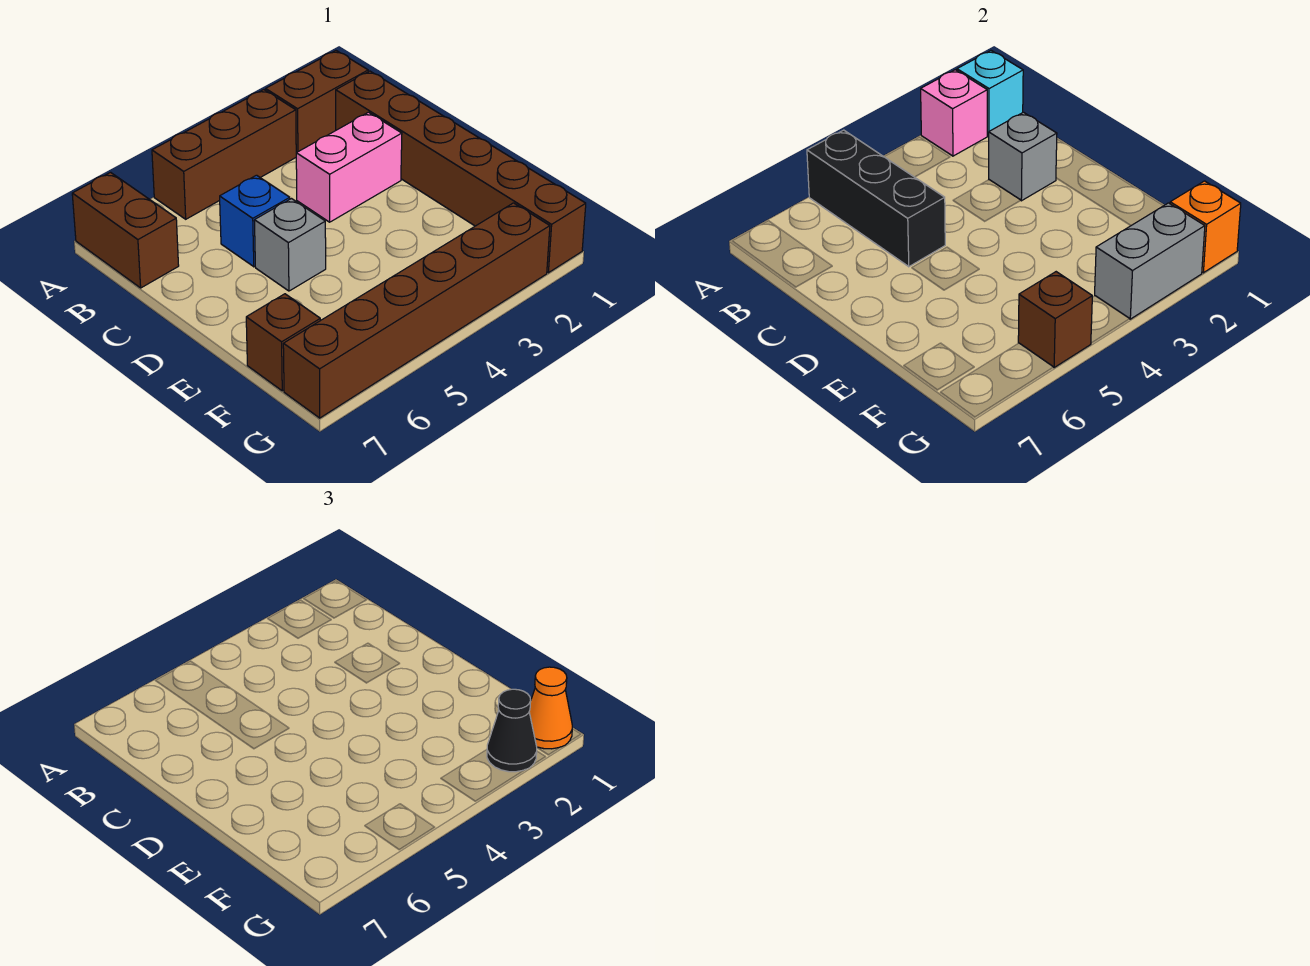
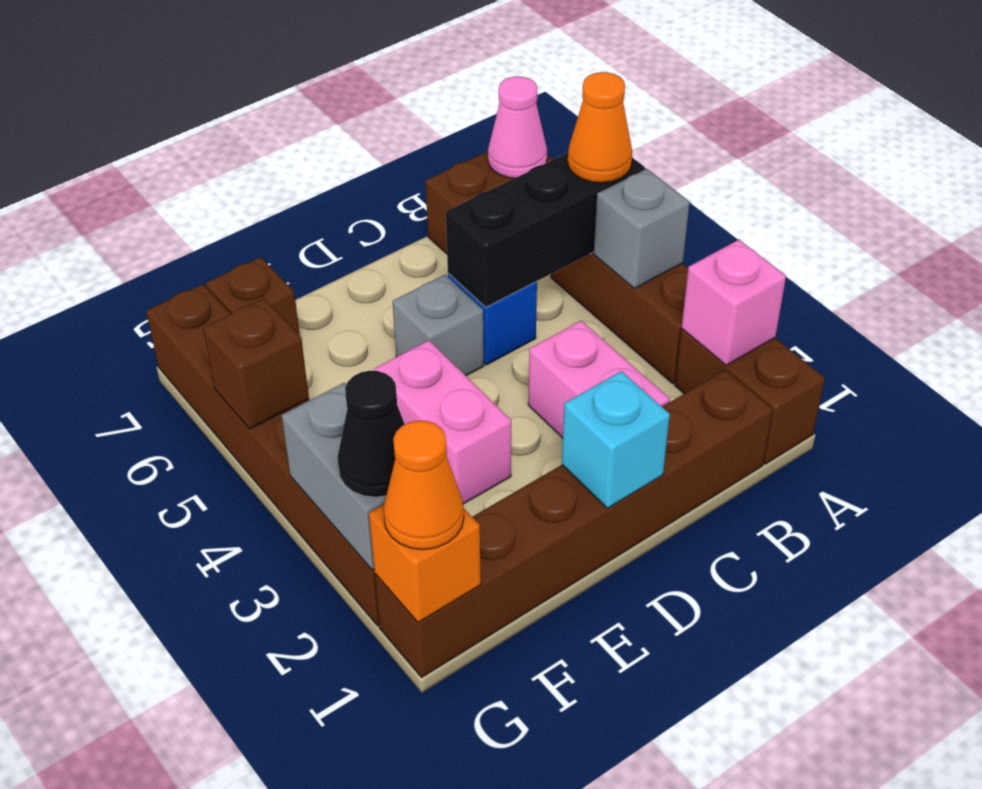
cyan 1x1 brick [957,51,1023,135] -> cyan 1x1 brick moved to [562,371,670,508]
none -> orange 1x1 cone [568,72,632,183]
none -> pink 1x1 cone [488,77,547,178]
grey 1x1 brick [989,112,1057,201] -> grey 1x1 brick moved to [594,169,690,288]
none -> pink 1x2 brick [374,340,511,504]

